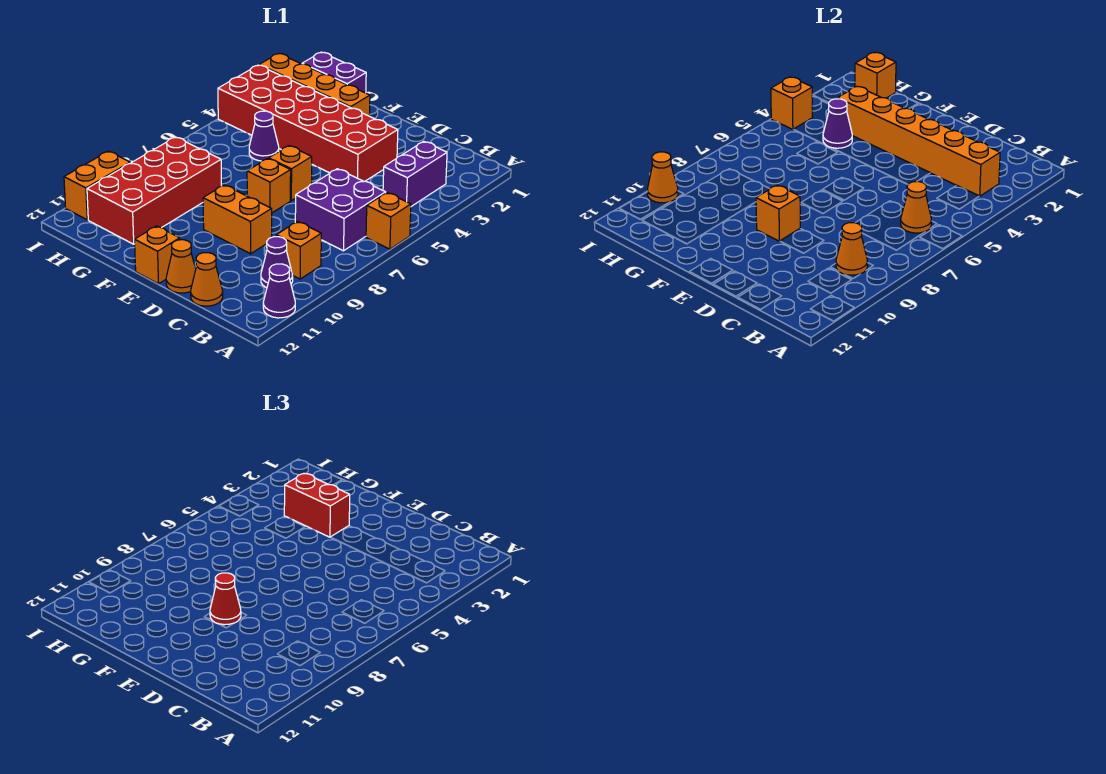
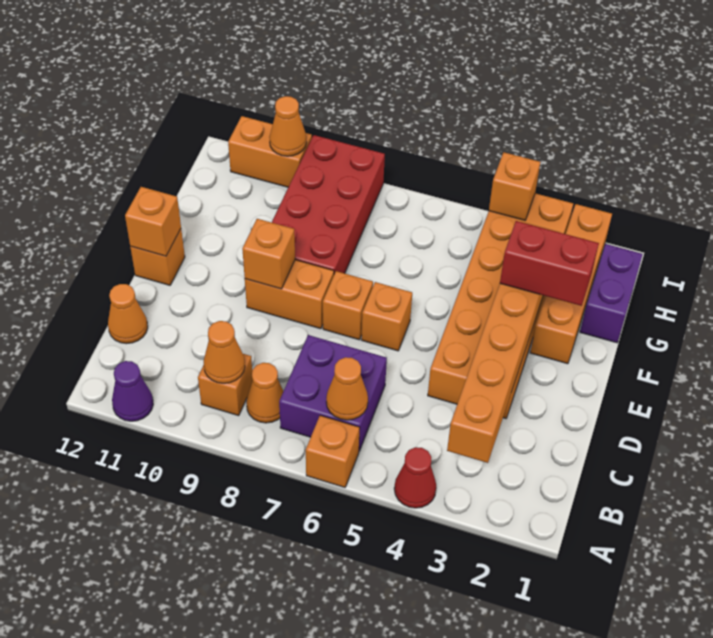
purple 1x2 brick [383,141,447,206] -> none
purple 1x1 cone [261,237,293,288] -> none
red 2x6 brick [218,65,398,182] -> orange 2x6 brick [428,193,573,418]
orange 1x2 brick [203,185,272,254] -> orange 1x2 brick turned to [245,260,334,329]
orange 1x1 cone [166,240,196,293] -> orange 1x1 cone moved to [246,363,283,423]
red 1x1 cone [210,573,241,625] -> red 1x1 cone moved to [394,447,436,508]
red 1x2 brick [284,474,350,537] -> red 1x2 brick turned to [500,221,599,306]
purple 1x1 cone [823,99,852,148] -> none
purple 1x1 cone [249,111,279,161] -> none
red 2x4 brick [87,137,221,244] -> red 2x4 brick turned to [272,135,385,274]
orange 1x1 brick [855,52,896,98] -> orange 1x1 brick moved to [125,187,181,256]

